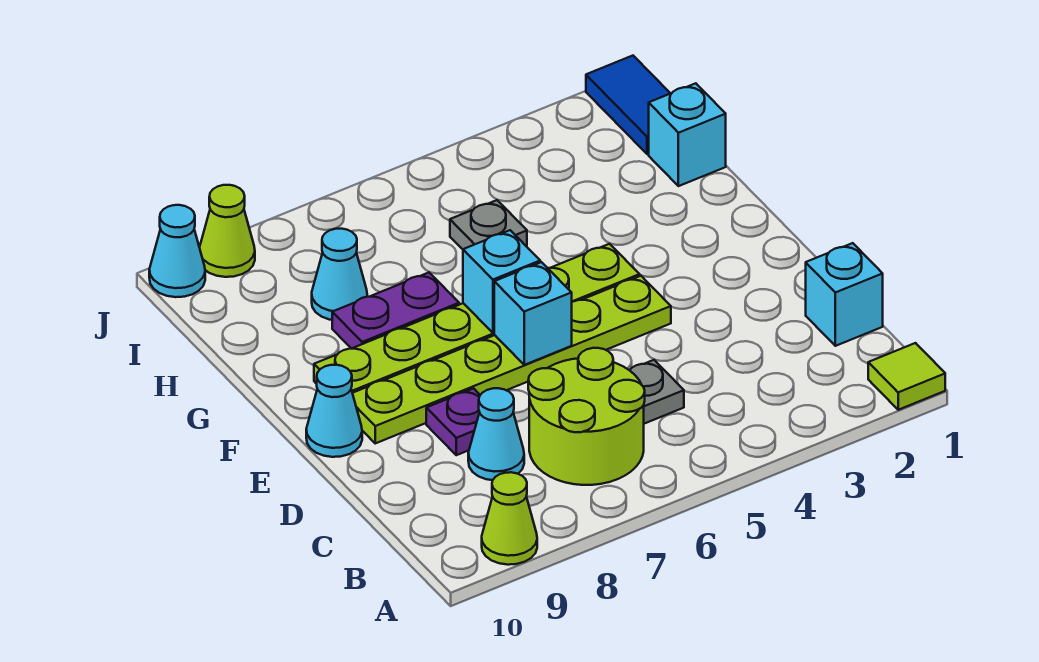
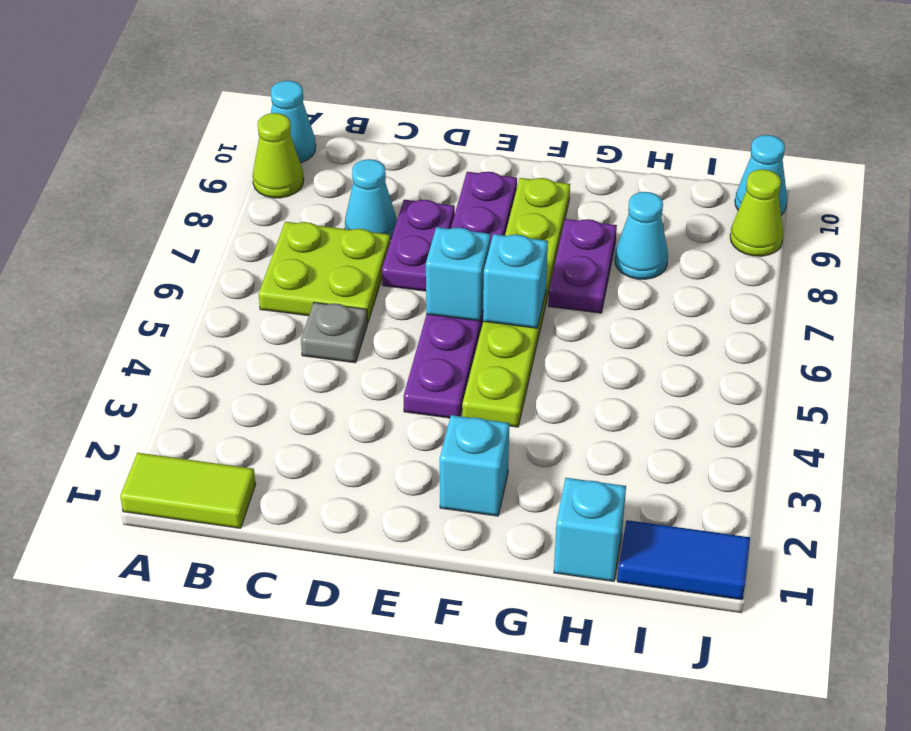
lime 1x1 tile [868,343,945,410] -> lime 1x2 tile [120,453,256,528]
lime 2x2 round brick [528,348,645,485] -> lime 2x2 plate [259,222,390,323]
cyan 1x1 brick [806,243,883,346] -> cyan 1x1 brick moved to [440,415,509,516]
purple 1x1 plate [426,388,480,455] -> purple 1x2 plate [382,200,455,291]
lime 1x6 plate [353,276,671,443] -> purple 1x6 plate [404,172,517,418]
cyan 1x1 cone [306,365,362,457] -> cyan 1x1 cone moved to [271,81,316,163]
grey 1x1 plate [450,200,527,249] -> none

